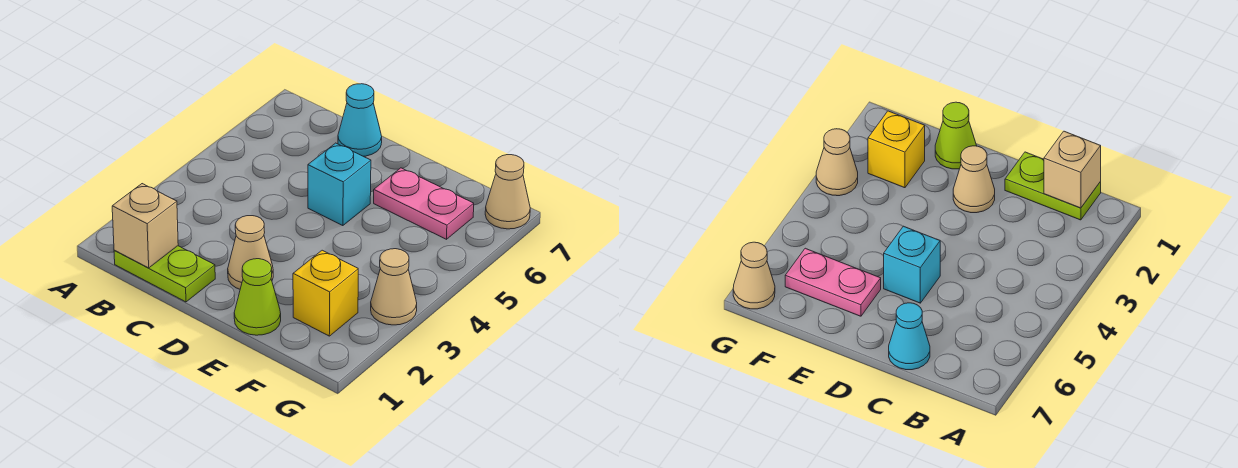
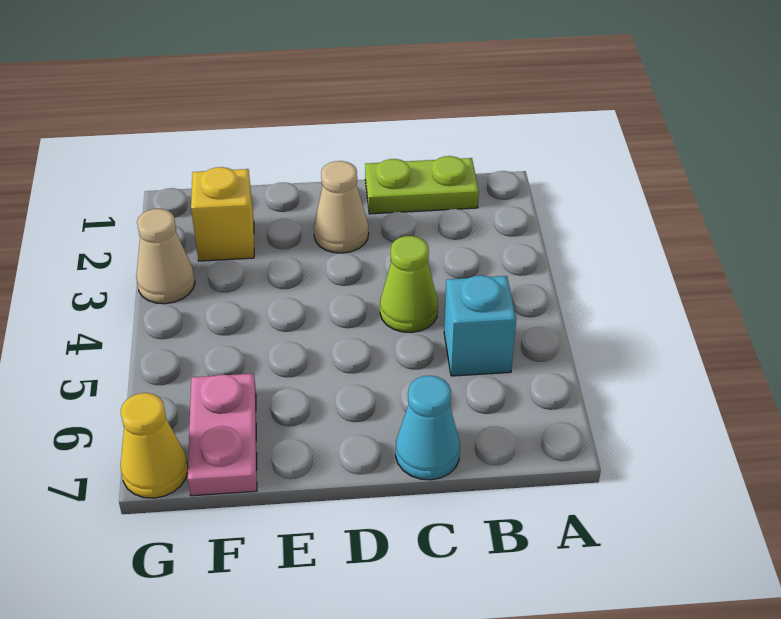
tan 1x1 brick [112,184,178,268] -> none
cyan 1x1 brick [308,143,371,226] -> cyan 1x1 brick moved to [444,275,516,376]
lime 1x1 cone [234,259,281,335] -> lime 1x1 cone moved to [380,236,438,332]
pink 1x2 plate [374,168,474,239] -> pink 1x2 plate turned to [188,374,257,496]
tan 1x1 cone [485,155,530,229] -> yellow 1x1 cone [121,393,188,498]

